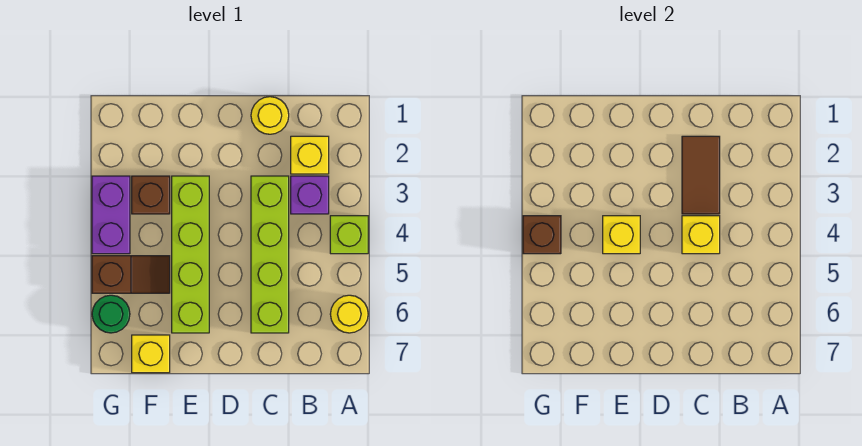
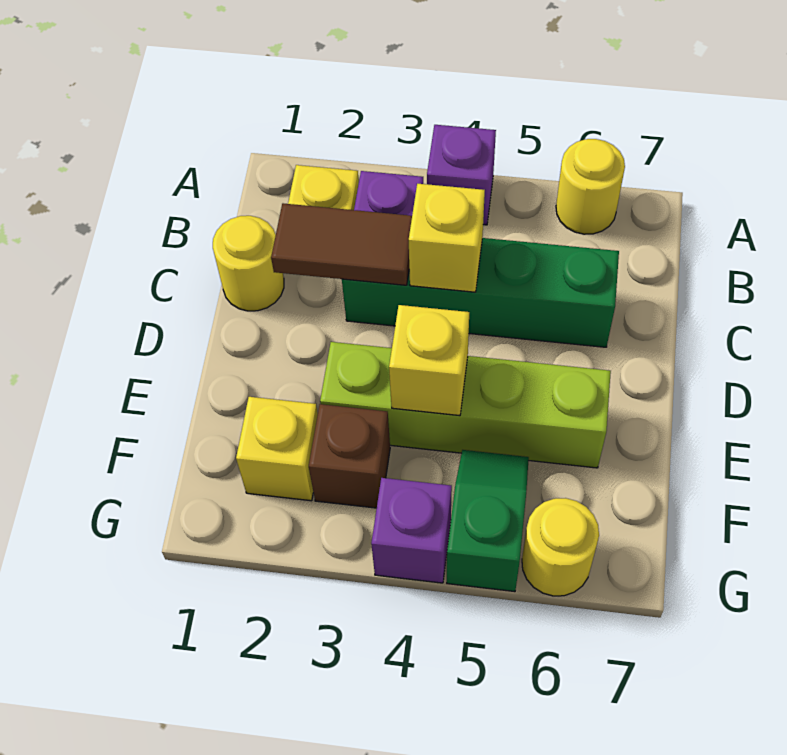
lime 1x1 brick [330,216,368,254] -> purple 1x1 brick [427,125,496,225]
lime 1x4 brick [251,176,289,333] -> green 1x4 brick [342,238,619,347]
brown 1x2 slope [92,256,170,293] -> green 1x2 slope [447,450,529,592]
yellow 1x1 brick [132,335,170,373] -> yellow 1x1 brick moved to [236,397,318,501]
purple 1x2 brick [92,176,130,254] -> purple 1x1 brick [371,478,452,583]
brown 1x1 brick [523,216,561,254] -> none
green 1x1 round brick [92,295,130,333] -> yellow 1x1 round brick [522,498,599,596]

